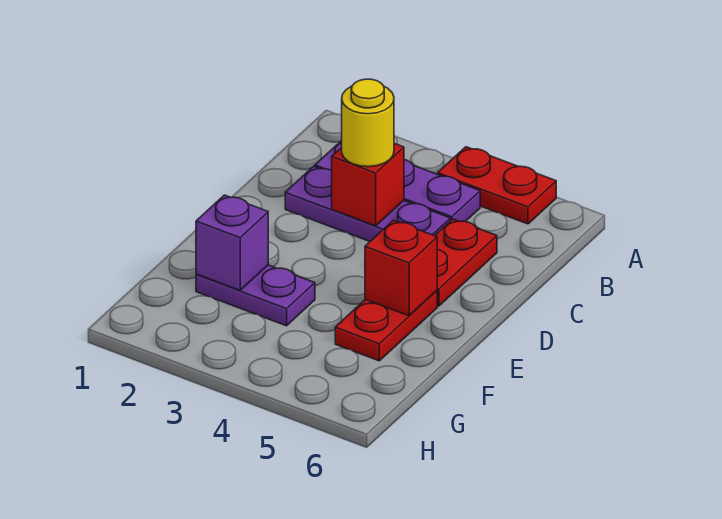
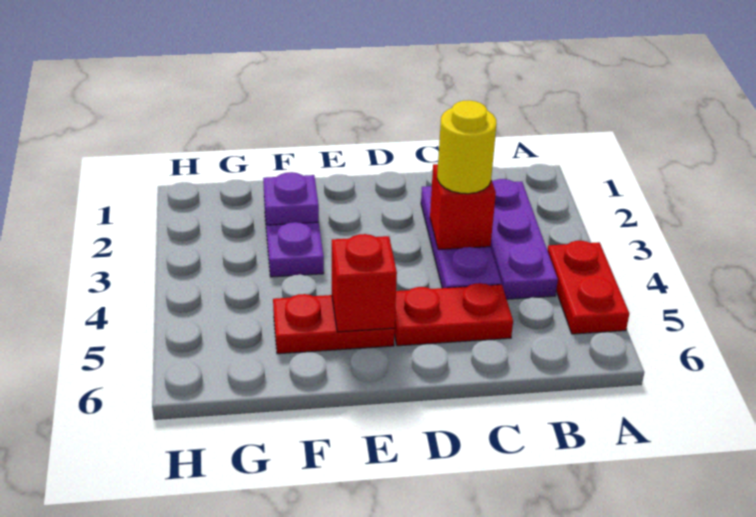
purple 1x1 brick [196,195,268,290] -> purple 1x1 plate [263,172,319,225]

